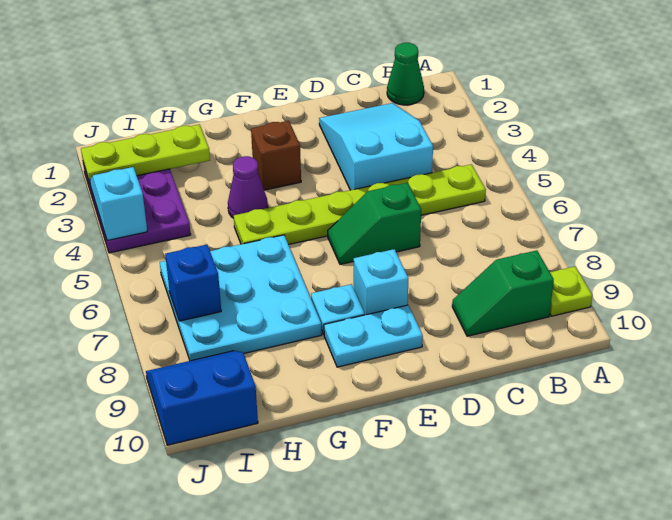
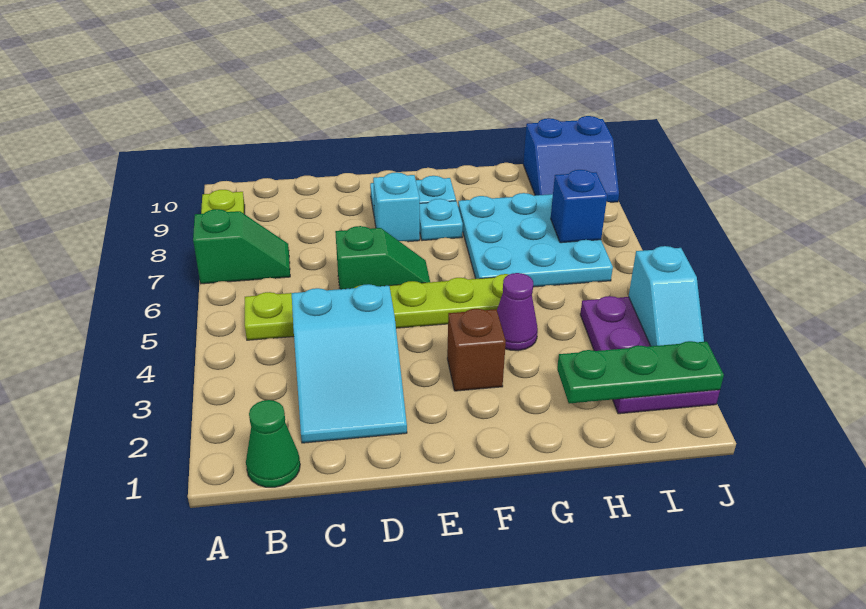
green 1x2 slope [452,250,554,336] -> green 1x2 slope moved to [193,209,290,284]
lime 1x3 plate [81,124,210,183] -> green 1x3 plate [557,341,724,403]

